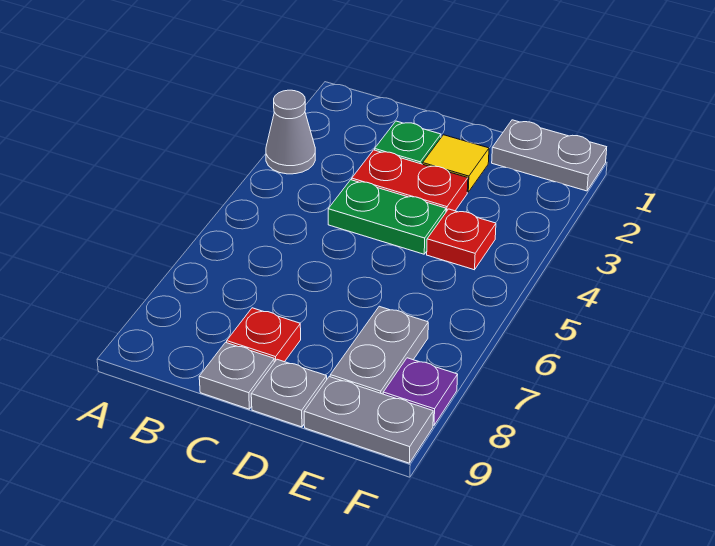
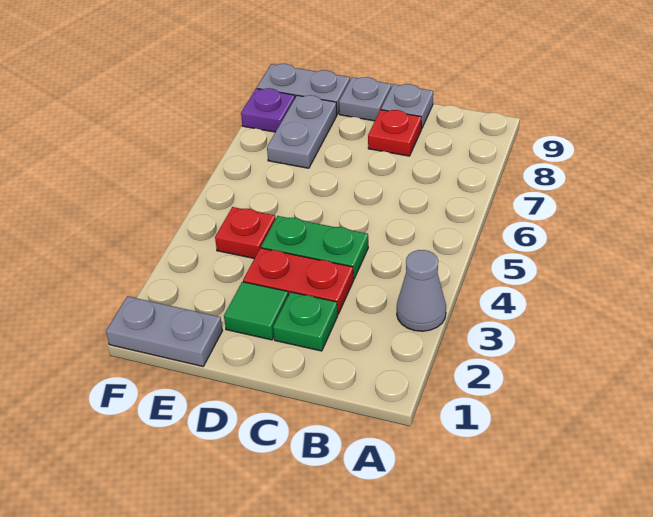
yellow 1x1 tile [423,135,489,192] -> green 1x1 tile [224,282,288,340]

